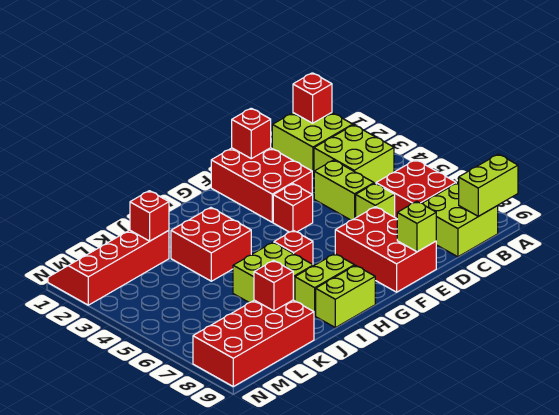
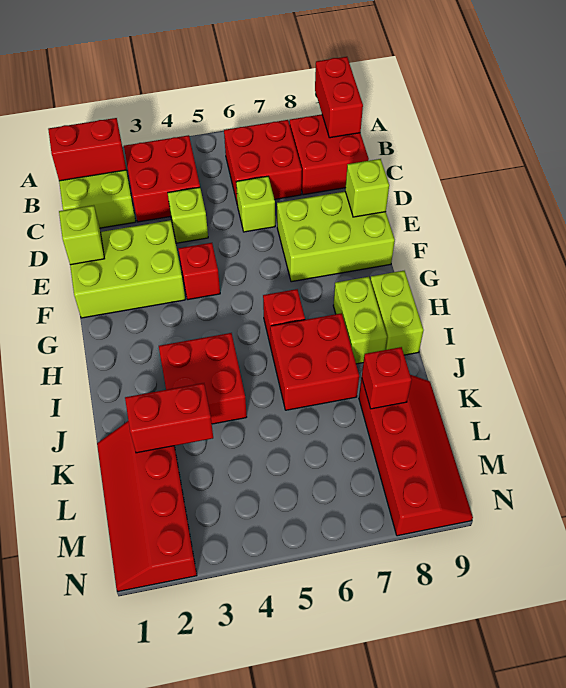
lime 1x2 brick [459,154,518,216] -> red 1x2 brick [315,57,363,138]
red 1x1 brick [293,73,332,123] -> red 1x2 brick [48,118,126,181]
lime 2x2 brick [314,125,394,184] -> red 2x2 brick [124,135,200,222]
lime 2x2 brick [422,183,498,257] -> red 2x2 brick [290,114,369,195]
lime 1x2 brick [314,160,374,220] -> lime 1x1 brick [168,187,208,243]
red 2x3 brick [211,148,312,222] -> lime 2x3 brick [70,220,185,318]
red 1x1 brick [232,108,271,159] -> lime 1x1 brick [59,205,104,265]
red 2x3 brick [335,207,436,292] -> lime 2x3 brick [277,192,395,282]
lime 2x2 brick [233,242,313,303] -> red 2x2 brick [270,313,359,410]
red 1x1 brick [130,191,169,241] -> red 1x2 brick [125,383,213,453]
red 2x4 brick [193,300,314,386] -> red 2x4 slope [359,375,473,536]

